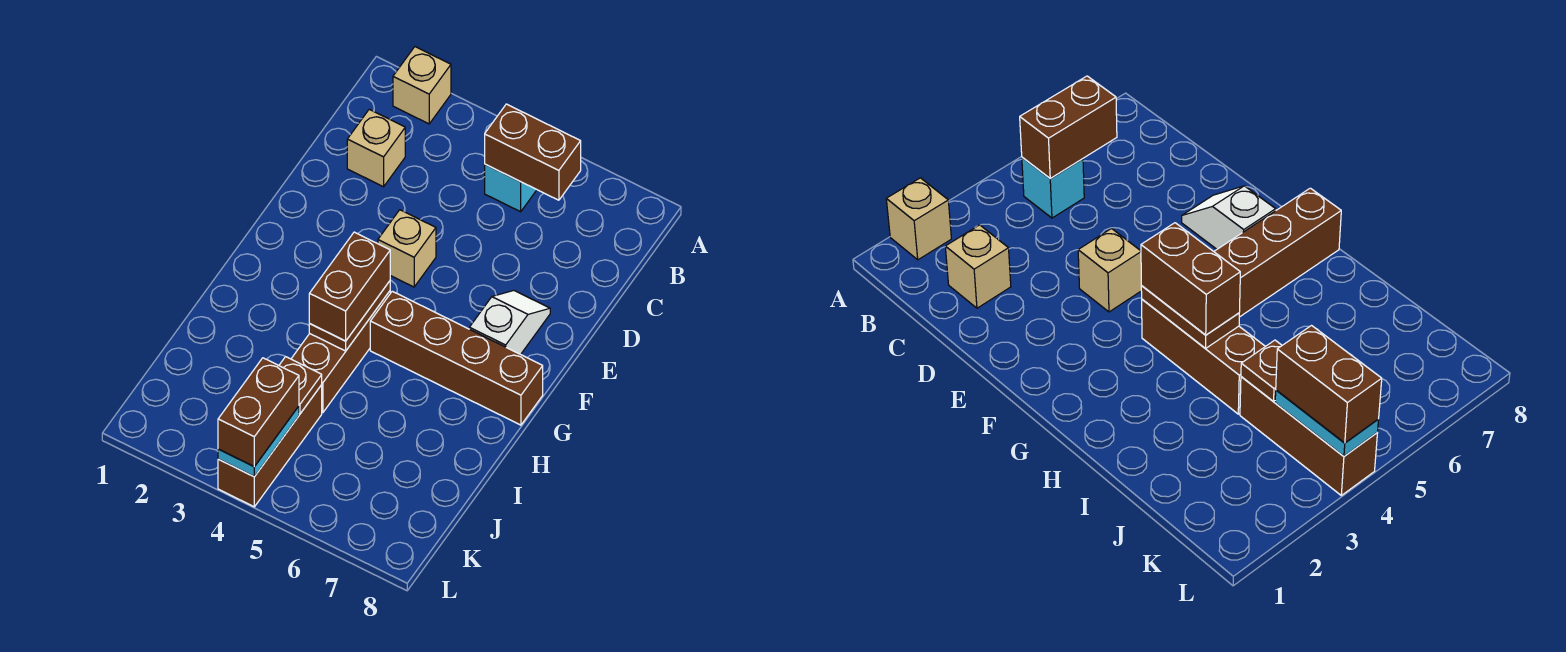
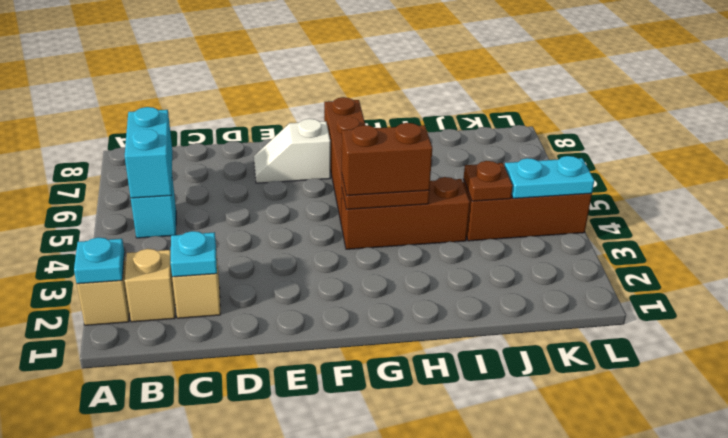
none -> cyan 1x1 plate [74,237,124,284]
brown 1x2 brick [485,104,581,200] -> cyan 1x2 brick [125,107,172,198]
none -> cyan 1x1 plate [171,231,217,277]
tan 1x1 brick [378,210,436,287] -> tan 1x1 brick moved to [125,249,175,322]
brown 1x2 brick [218,358,299,467] -> none

